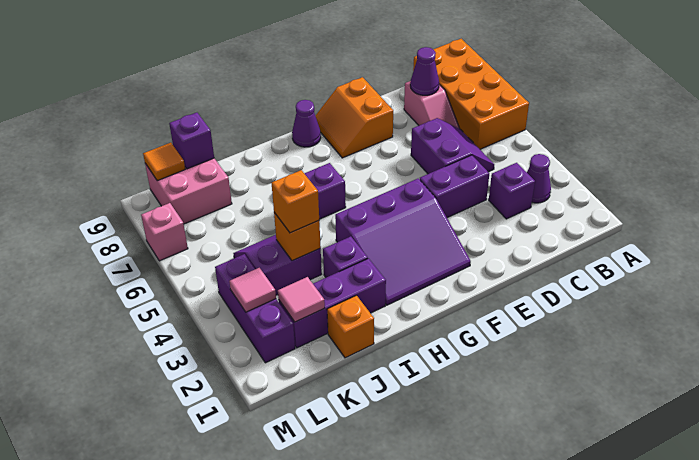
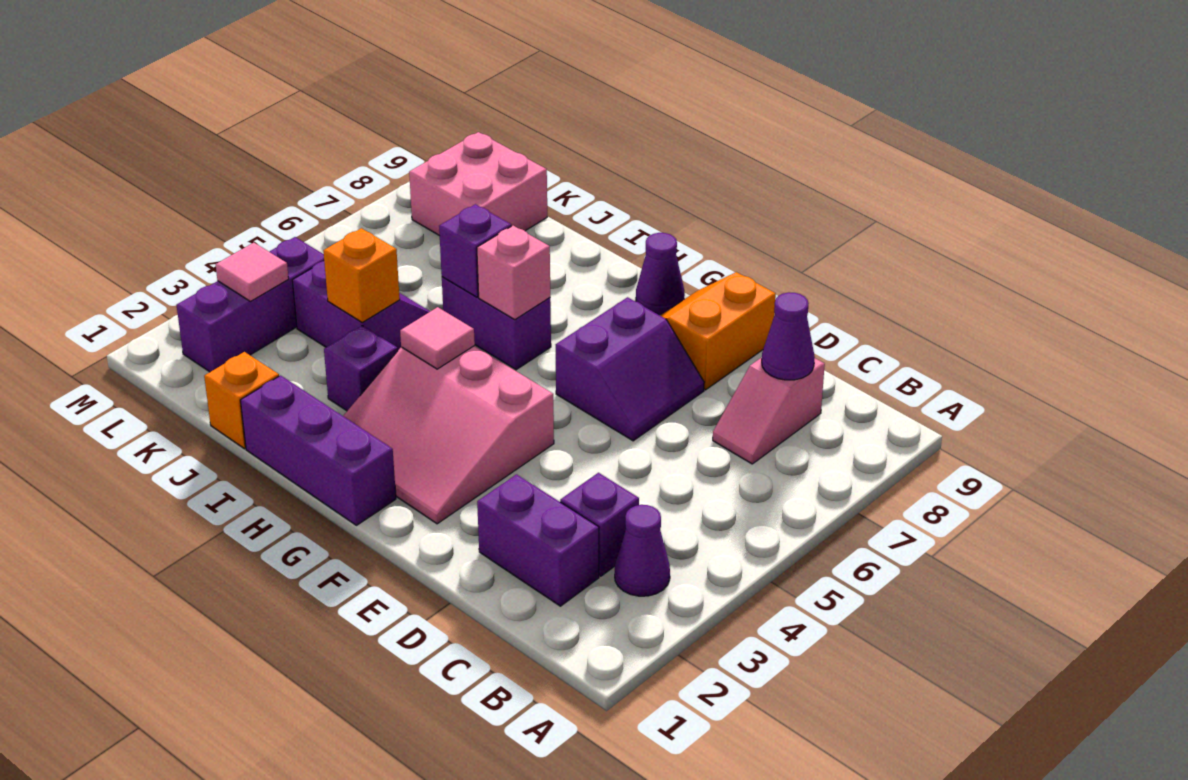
orange 2x4 brick [413,39,529,149] -> none
purple 2x2 slope [411,118,494,174] -> purple 2x2 slope moved to [556,297,704,441]
purple 1x2 brick [420,155,489,218] -> purple 1x2 brick moved to [477,474,599,606]
purple 3x3 slope [335,178,471,305] -> pink 3x3 slope [343,346,554,524]
purple 1x3 brick [279,258,386,348] -> purple 1x3 brick moved to [240,375,396,525]
orange 1x1 brick [272,170,319,233] -> none
pink 1x1 tile [278,277,325,322] -> pink 1x1 tile moved to [400,307,475,369]
purple 1x1 brick [169,113,214,169] -> purple 1x1 brick moved to [439,204,511,297]
orange 1x1 tile [143,143,185,181] -> none
pink 1x1 brick [141,203,188,261] -> pink 1x1 brick moved to [477,226,550,319]

